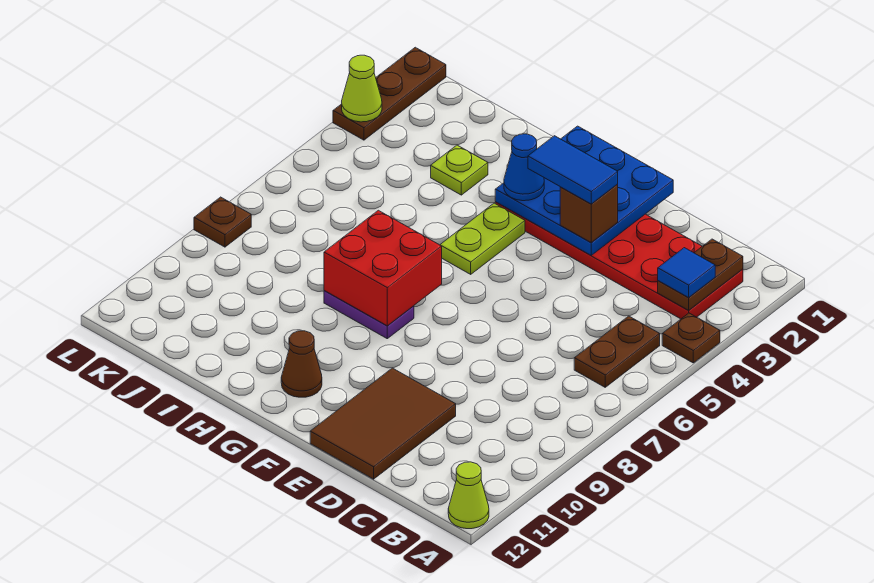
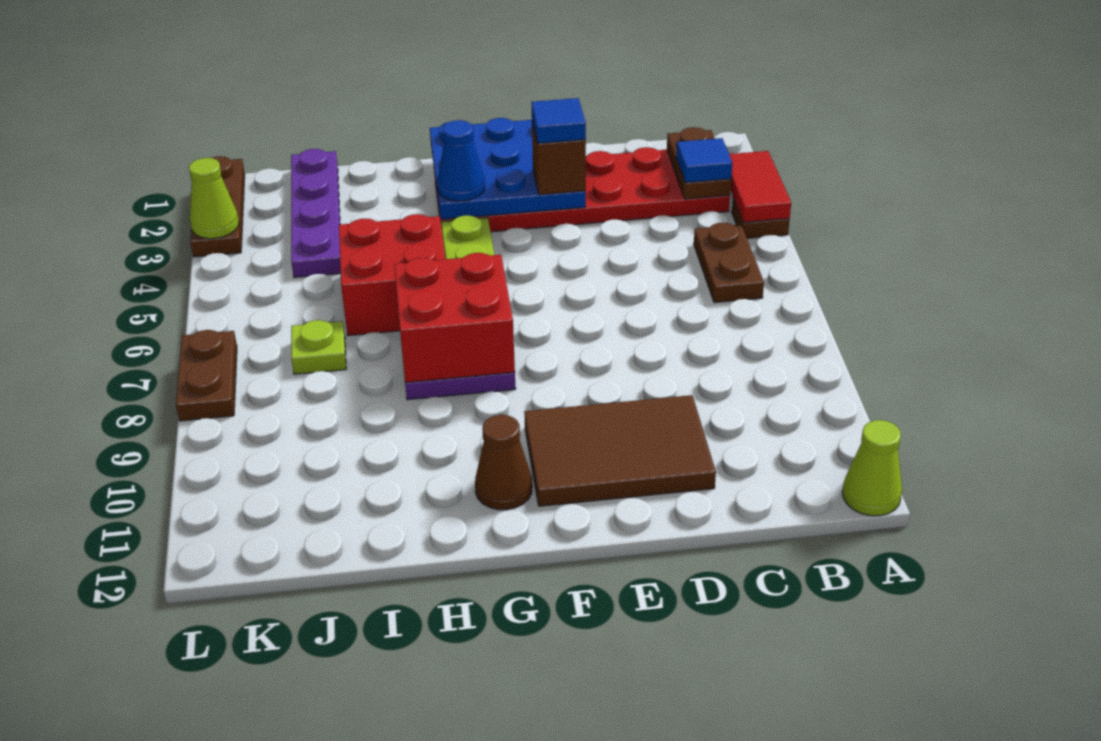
none -> red 1x2 tile [729,151,791,222]
brown 2x3 tile [310,368,456,479] -> brown 2x3 tile turned to [524,395,716,506]
blue 1x2 tile [528,136,618,204] -> blue 1x1 tile [531,98,586,143]
none -> red 2x2 brick [339,214,445,336]
lime 1x1 plate [431,145,488,195] -> lime 1x1 plate moved to [291,320,346,374]
none -> purple 1x4 plate [291,149,341,278]
brown 1x1 plate [194,197,251,247] -> brown 1x2 plate [176,330,237,421]

